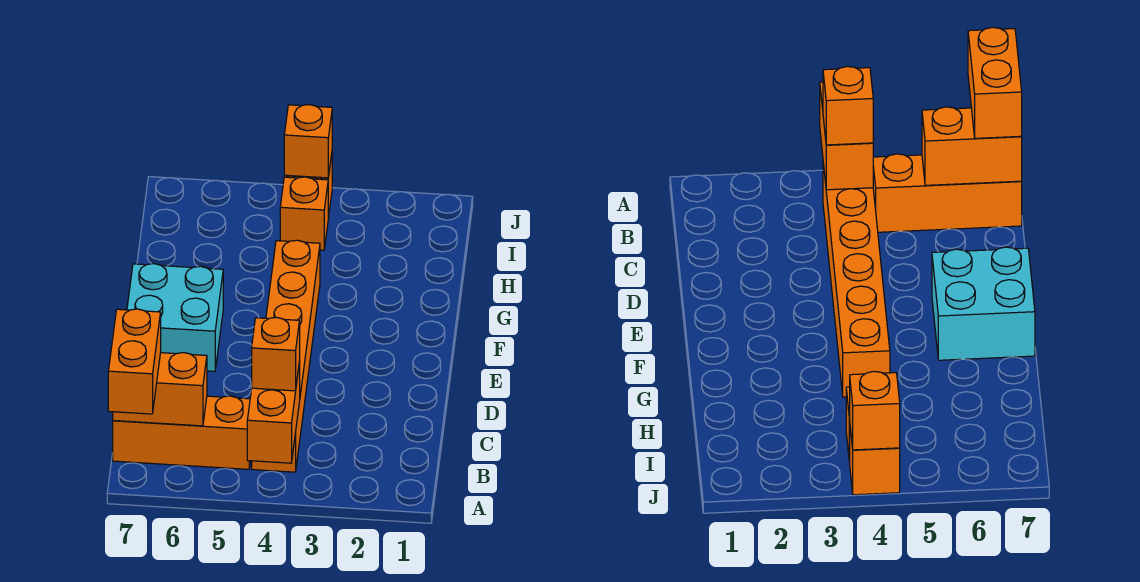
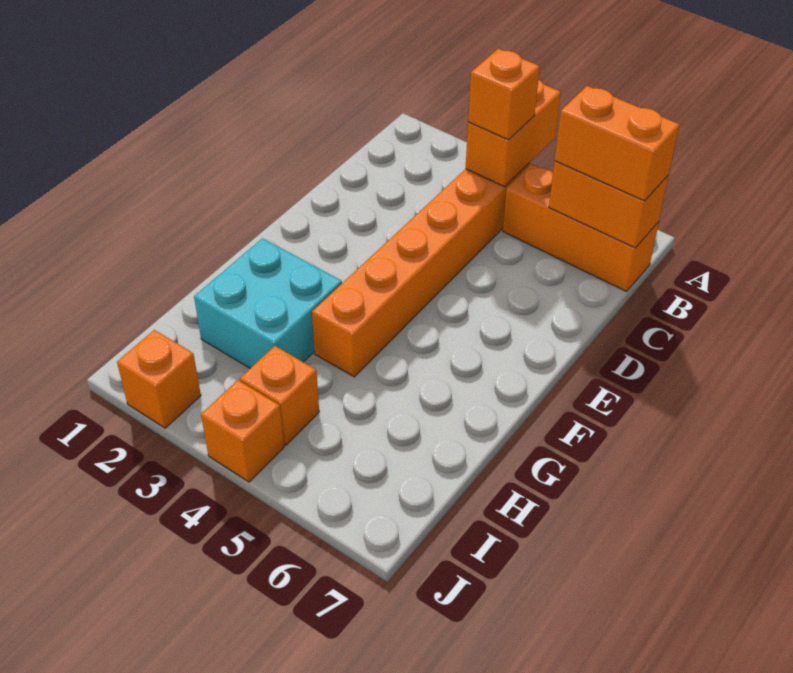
orange 1x2 brick [108,309,161,414] -> orange 1x2 brick turned to [555,86,679,201]
cyan 2x2 brick [127,264,223,371] -> cyan 2x2 brick moved to [194,238,342,368]
orange 1x1 brick [284,105,332,178] -> orange 1x1 brick moved to [117,330,201,428]

